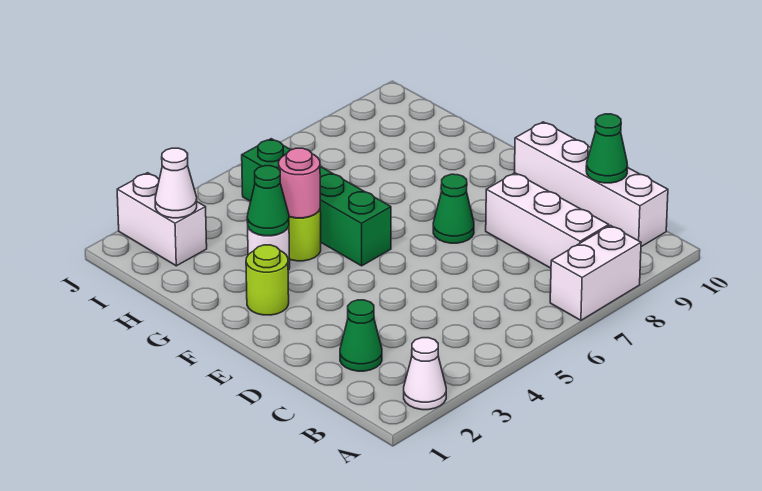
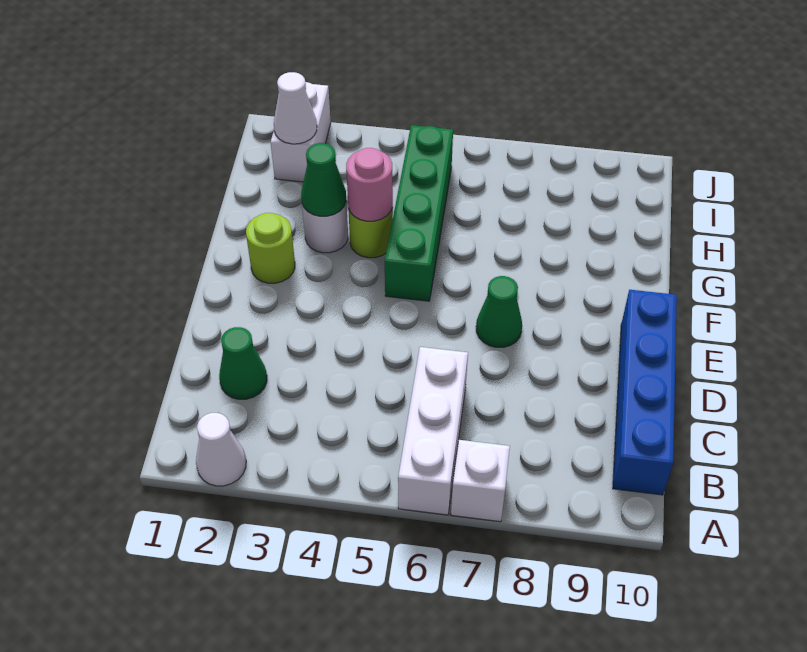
white 1x2 brick [550,225,641,320] -> white 1x1 brick [451,440,510,522]
white 1x3 brick [486,173,609,268] -> white 1x3 brick moved to [398,347,468,515]
white 1x4 brick [514,122,668,247] -> blue 1x4 brick [613,290,677,495]
green 1x1 cone [586,114,628,183] -> none

